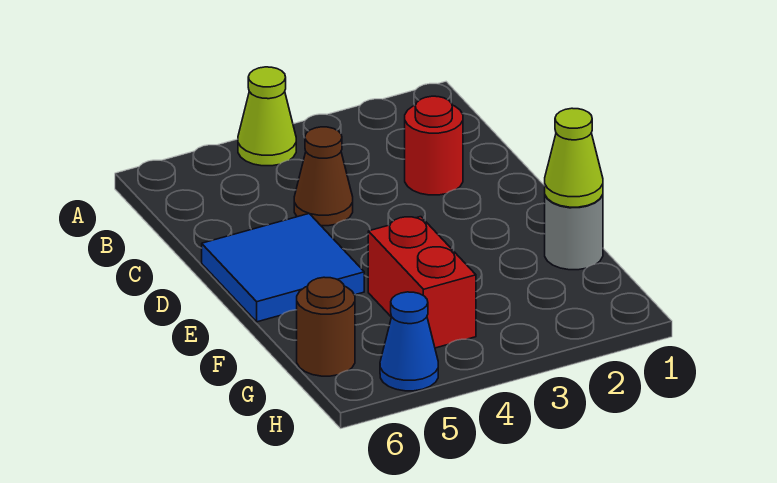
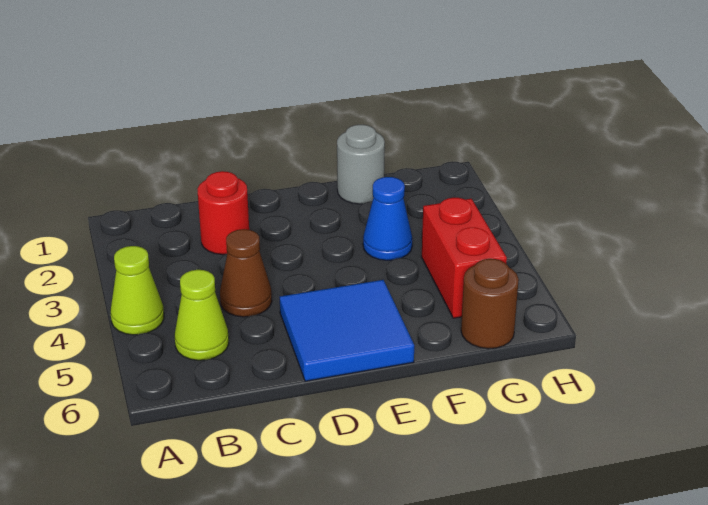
lime 1x1 cone [545,108,603,207] -> lime 1x1 cone moved to [175,269,229,360]
red 1x2 brick [368,217,476,348] -> red 1x2 brick turned to [422,198,507,318]
blue 1x1 cone [380,292,438,391] -> blue 1x1 cone moved to [363,177,412,260]

